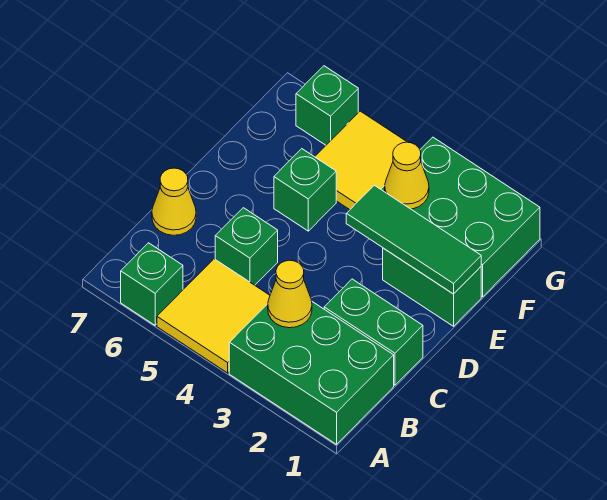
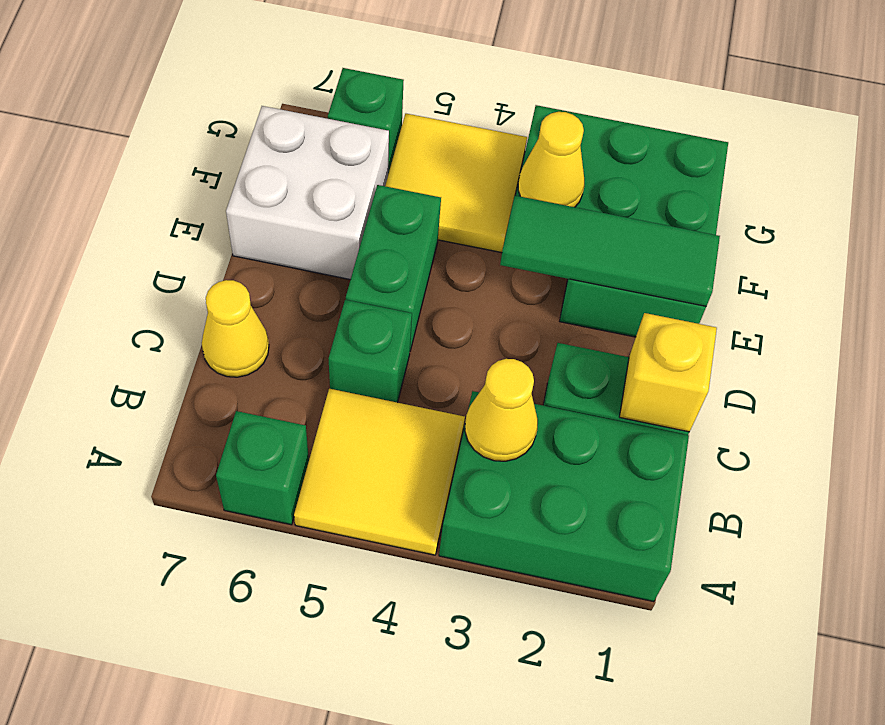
none -> yellow 1x1 brick [620,313,717,432]
green 1x1 brick [274,149,336,231] -> green 1x2 brick [346,185,441,351]
none -> white 2x2 brick [226,106,389,280]

